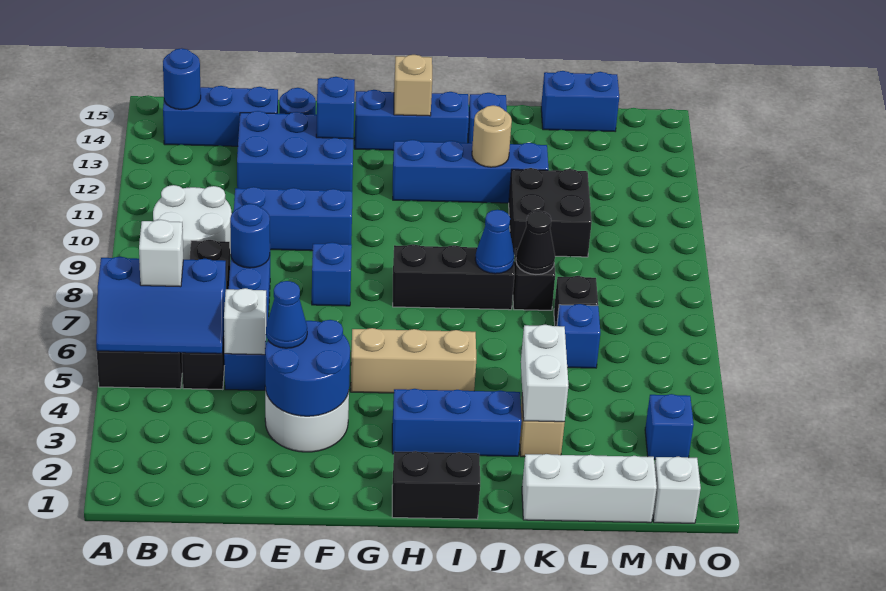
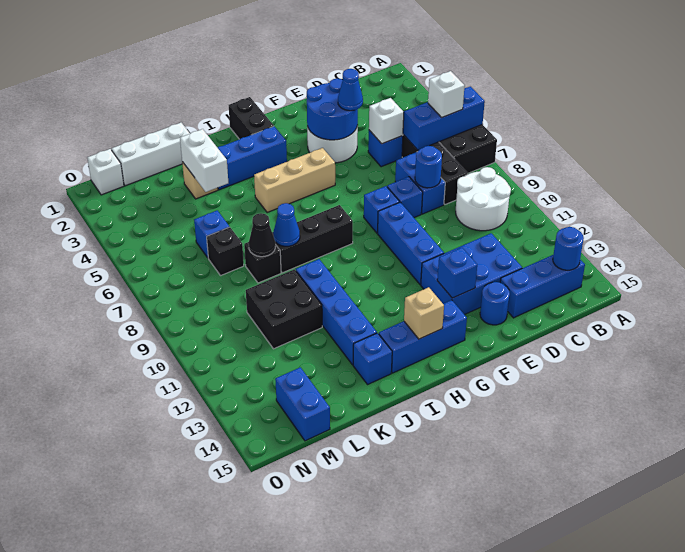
blue 1x3 brick [234,187,352,251] -> blue 1x3 brick turned to [378,202,444,285]
black 1x2 brick [392,451,480,519] -> black 1x2 brick turned to [229,97,274,139]
blue 1x4 brick [393,140,549,203] -> blue 1x4 brick turned to [296,259,377,365]
tan 1x1 round brick [472,105,512,167] -> none
blue 1x2 brick [541,71,619,131] -> blue 1x2 brick turned to [275,367,330,441]
blue 1x1 brick [645,394,694,459] -> blue 1x1 brick moved to [387,177,423,218]

